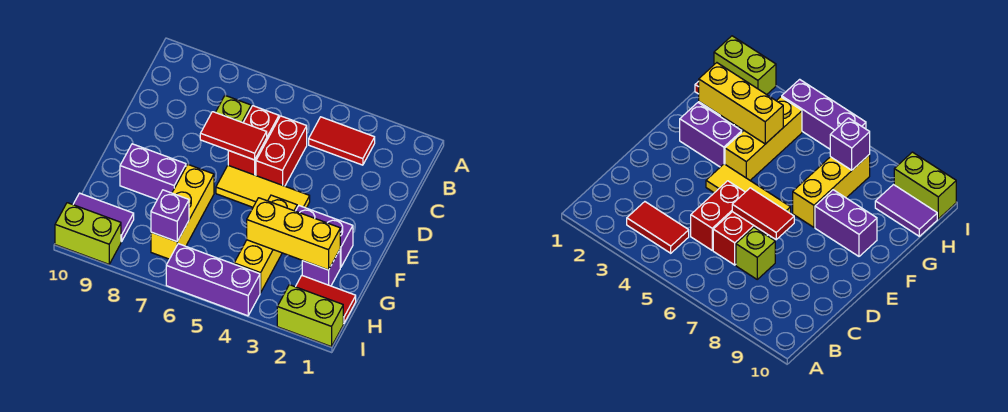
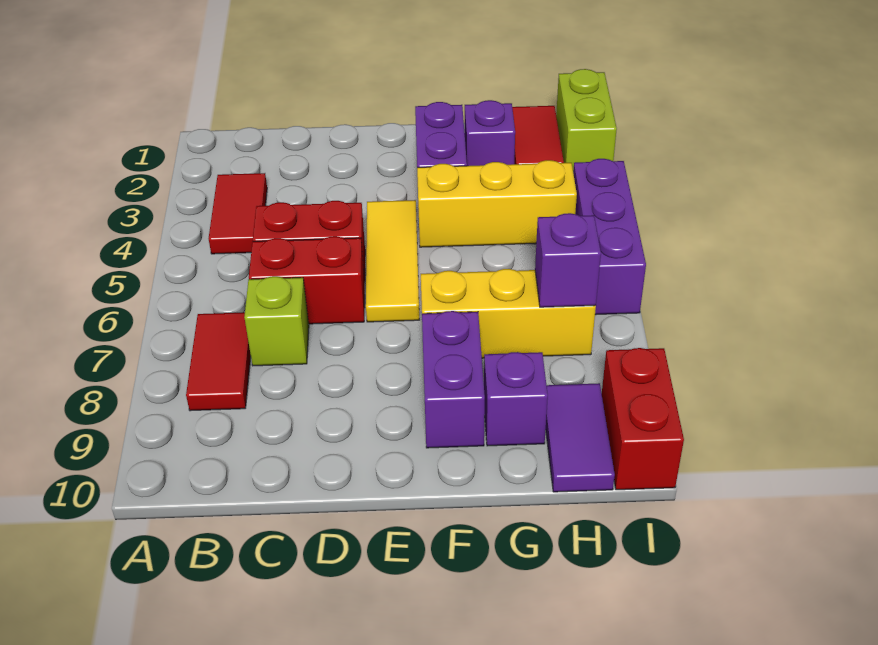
red 1x2 tile [200,112,267,160] -> red 1x2 tile moved to [186,312,251,411]
yellow 1x3 brick [247,198,340,270] -> none
none -> purple 1x1 brick [484,352,548,446]
lime 1x2 brick [55,203,121,264] -> red 1x2 brick [602,348,684,490]

